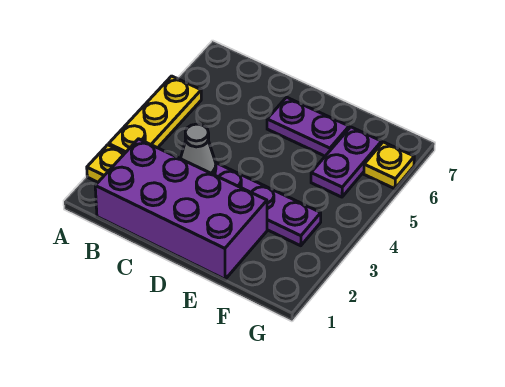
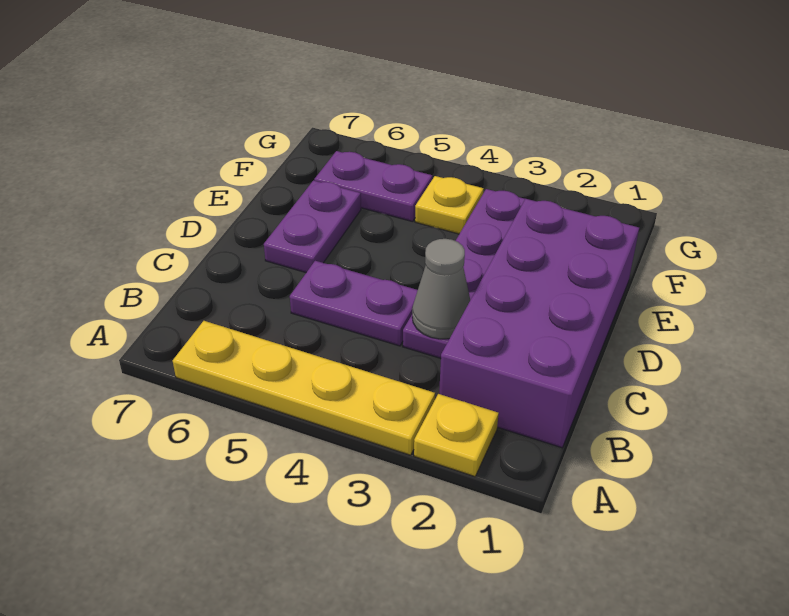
yellow 1x3 plate [109,76,201,153] -> yellow 1x4 plate [173,321,435,455]
none -> purple 1x2 plate [290,261,418,346]
yellow 1x1 plate [364,142,414,189] -> yellow 1x1 plate moved to [415,176,483,234]

